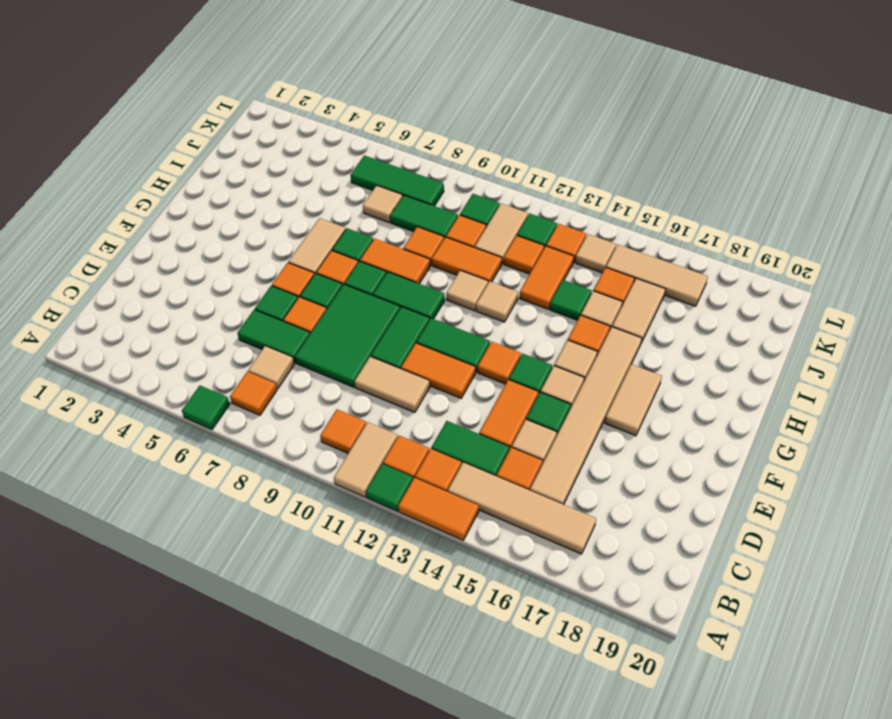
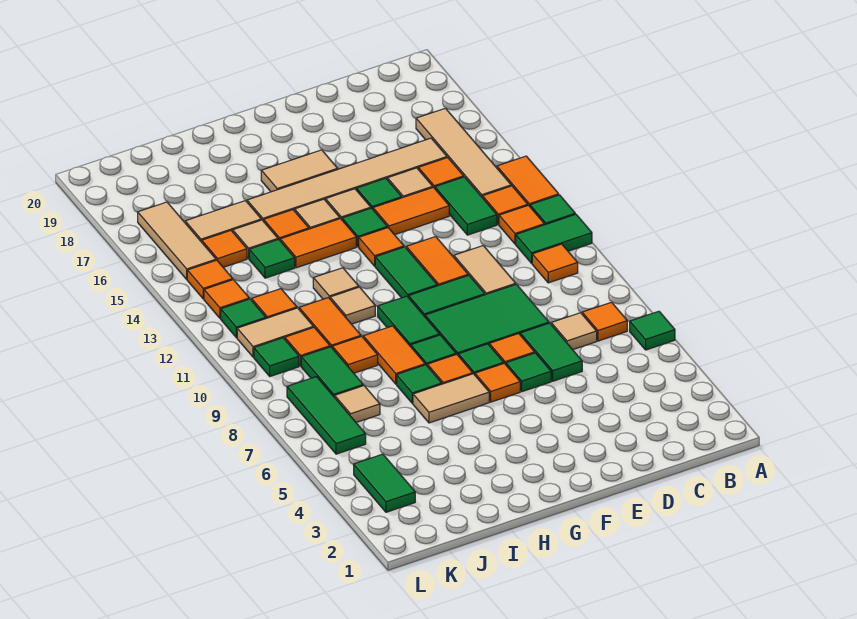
tan 1x2 tile [334,422,398,497] -> green 1x2 tile [516,214,592,263]
orange 1x2 tile [520,246,574,309] -> orange 1x2 tile moved to [280,219,356,268]
none -> green 1x2 tile [354,454,415,512]
tan 1x1 tile [575,234,616,273] -> orange 1x1 tile [187,260,233,299]

